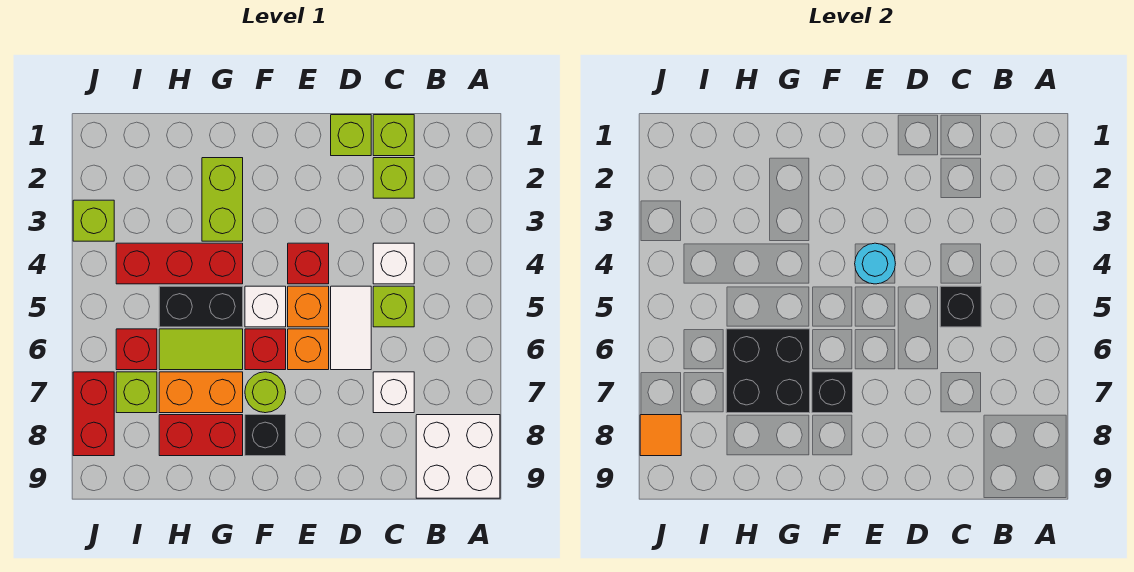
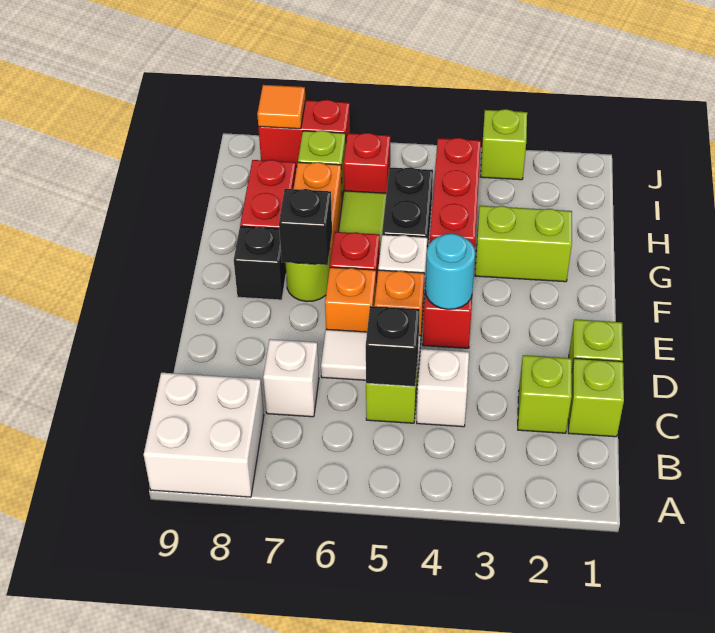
black 2x2 brick [726,329,810,413] -> none

